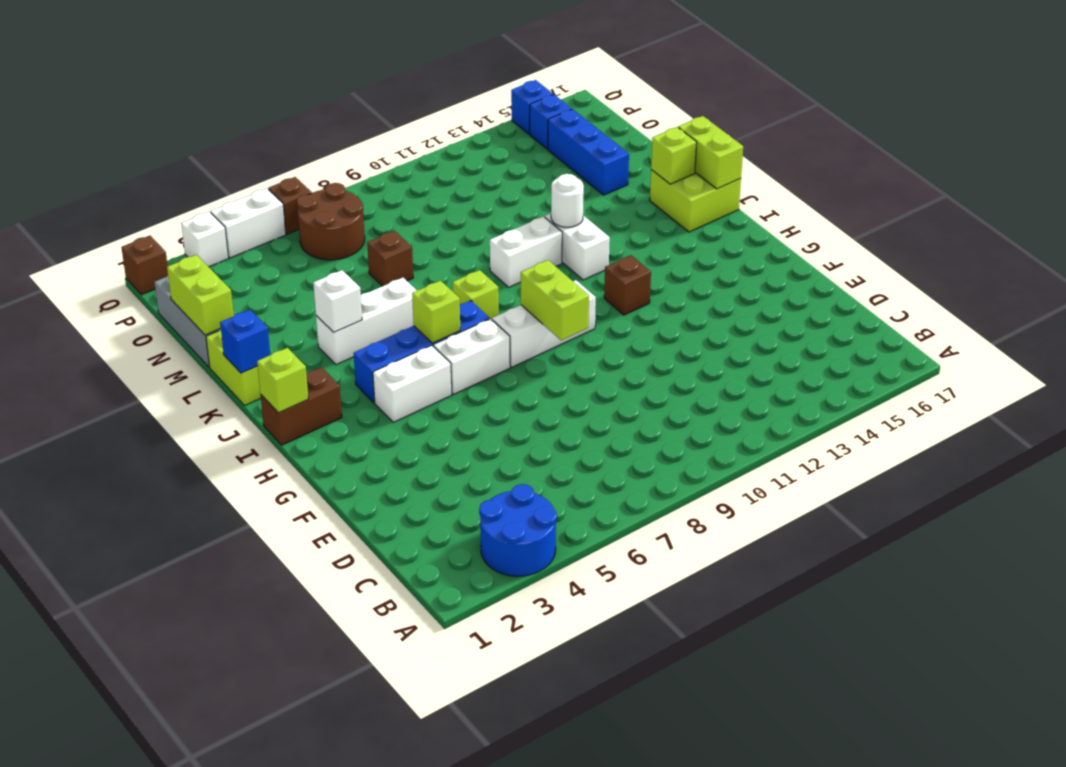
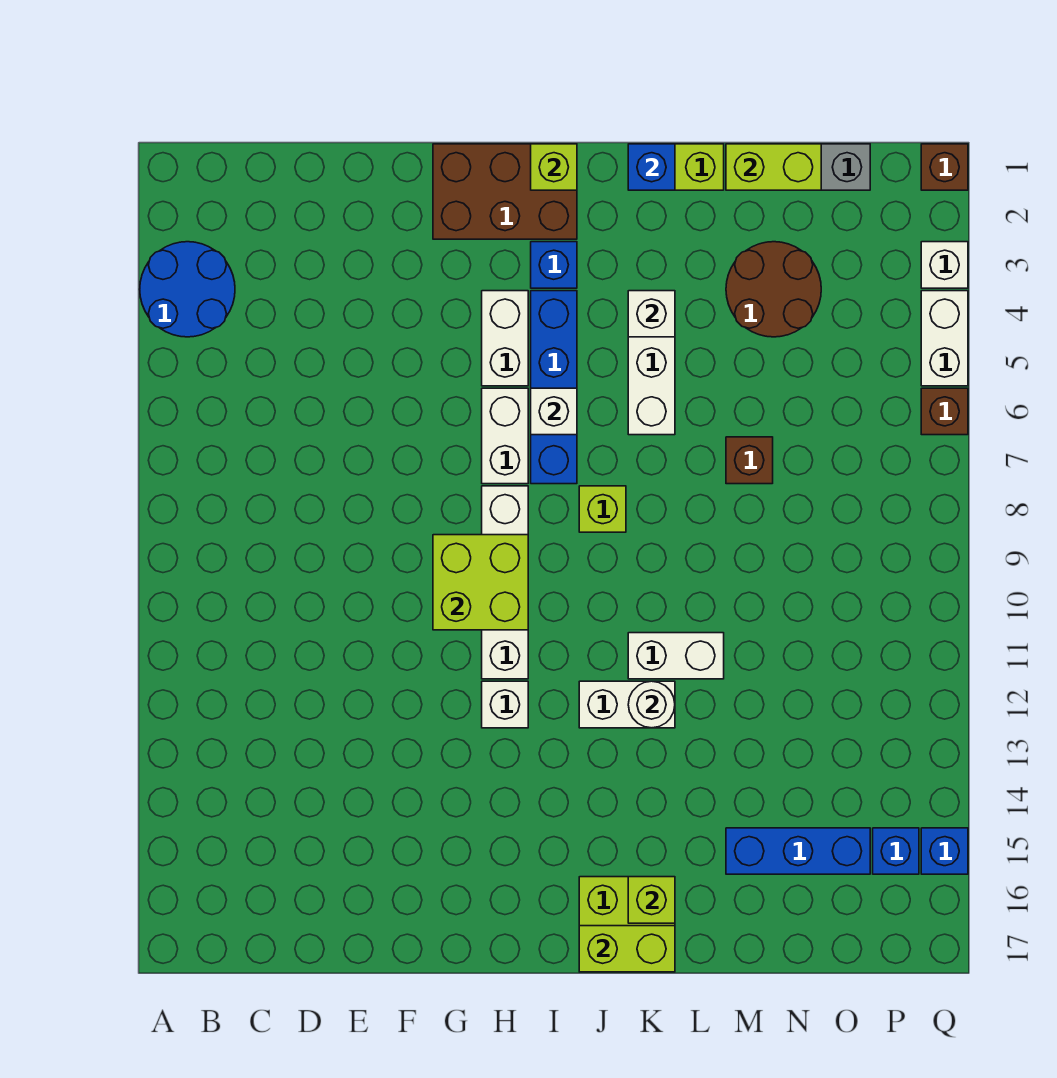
lime 1x2 brick [521,260,589,340] -> lime 2x2 brick [433,535,528,630]
white 1x3 brick [492,280,596,367] -> white 1x4 brick [482,486,528,679]
brown 1x1 brick [604,255,651,315] -> white 1x1 brick [482,681,528,728]
brown 1x2 brick [261,367,342,445] -> brown 2x3 brick [433,144,577,239]
none -> blue 1x1 brick [531,242,577,288]
lime 1x1 brick [412,281,460,343] -> white 1x1 brick [531,388,577,435]
white 1x2 brick [490,216,562,287] -> white 1x2 brick turned to [628,633,724,679]
brown 2x2 round brick [297,183,365,260] -> brown 2x2 round brick moved to [726,242,821,337]

